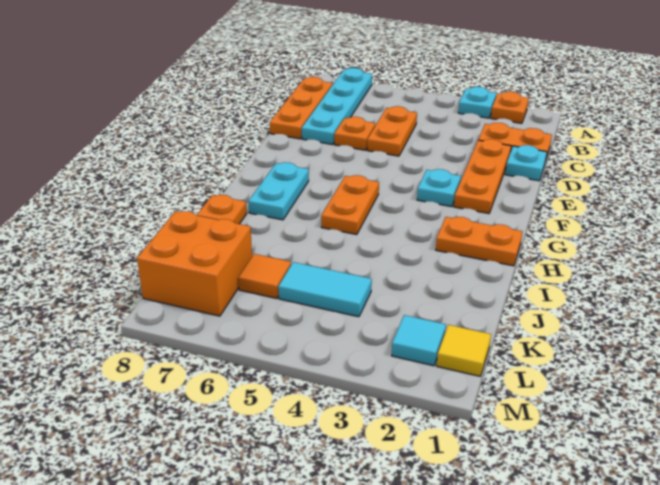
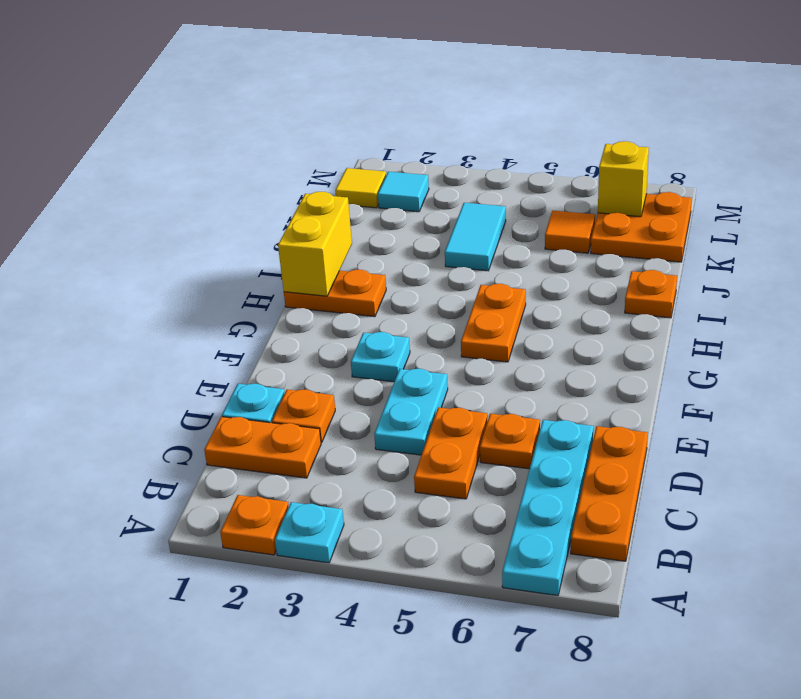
orange 1x3 plate [454,139,511,214] -> orange 1x1 plate [272,389,335,443]
cyan 1x2 plate [248,162,309,220] -> cyan 1x2 plate moved to [374,369,448,455]
none -> yellow 1x2 brick [278,192,352,296]
cyan 1x2 tile [278,262,372,317] -> cyan 1x2 tile turned to [445,203,506,271]
orange 2x2 brick [137,211,252,316] -> orange 2x2 plate [591,192,692,262]
none -> yellow 1x1 brick [598,141,649,217]

